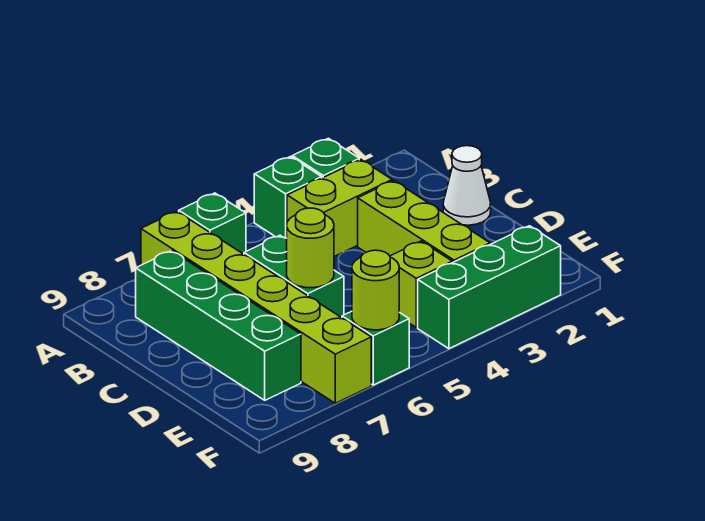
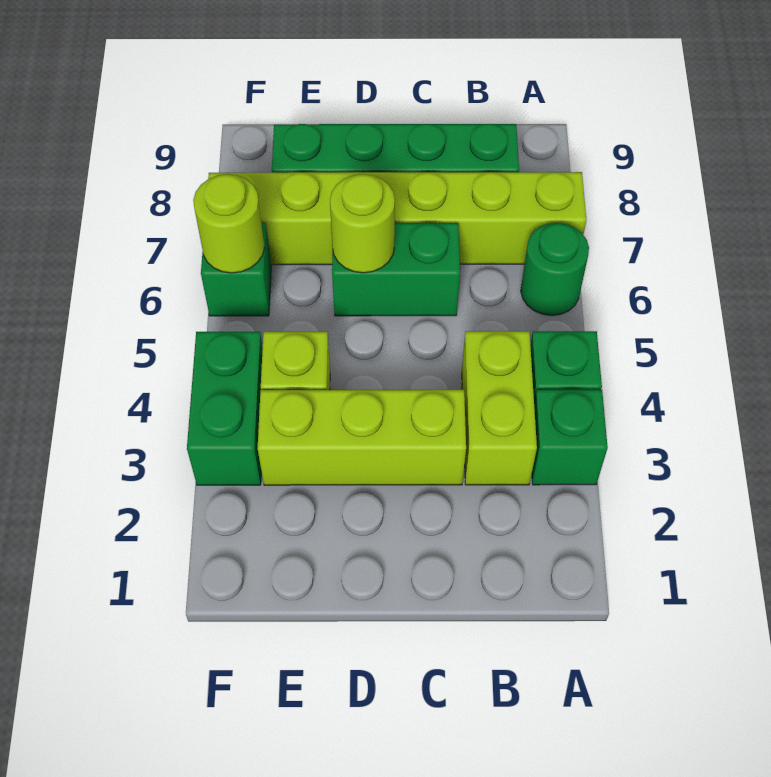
green 1x1 brick [179,193,246,254] -> green 1x1 round brick [521,223,589,316]
white 1x1 cone [443,146,491,225] -> none
green 1x3 brick [418,226,561,349] -> green 1x2 brick [187,332,263,485]

